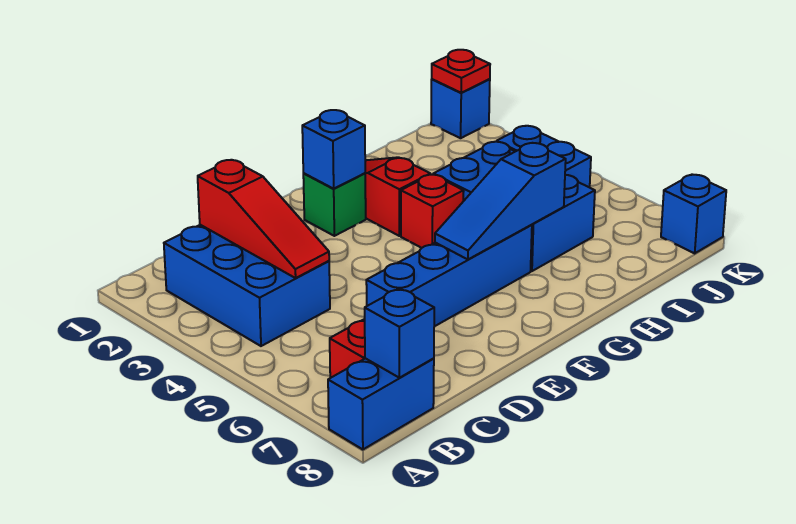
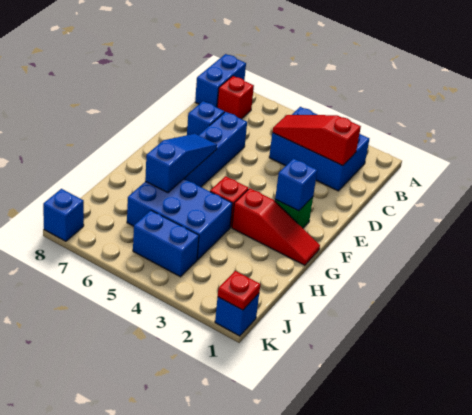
blue 1x1 brick [365,289,434,378] -> blue 1x1 brick moved to [187,101,224,135]

